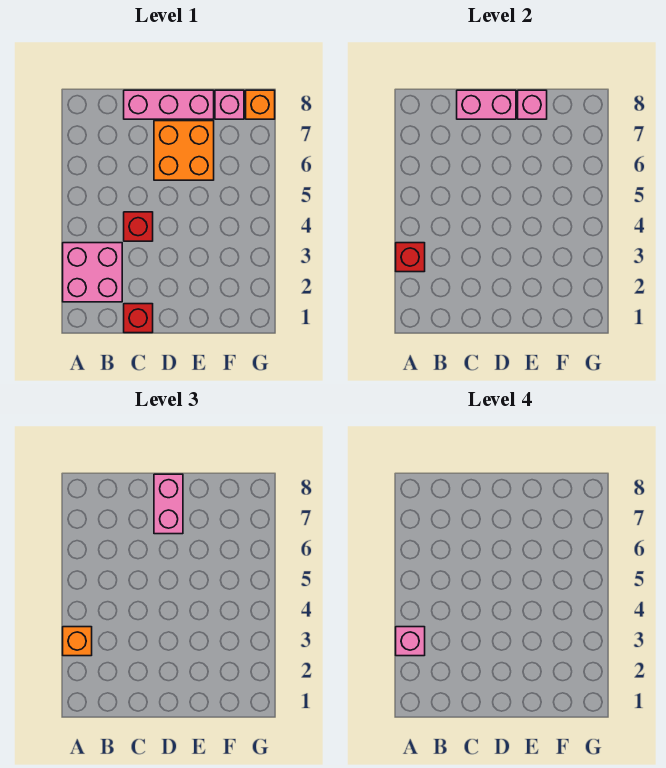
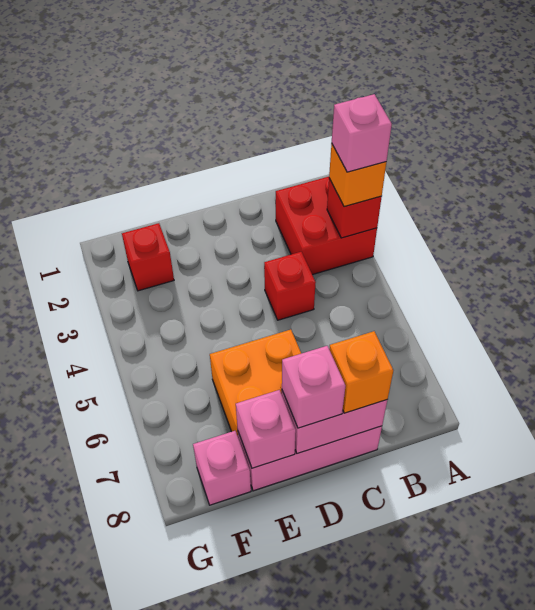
pink 2x2 brick [63,243,122,302] -> red 2x2 brick [276,177,377,275]
red 1x1 brick [124,304,153,333] -> red 1x1 brick moved to [122,223,174,291]
pink 1x2 brick [154,474,183,534] -> pink 1x1 brick [282,346,345,428]
orange 1x1 brick [246,90,275,119] -> orange 1x1 brick moved to [329,331,393,413]

